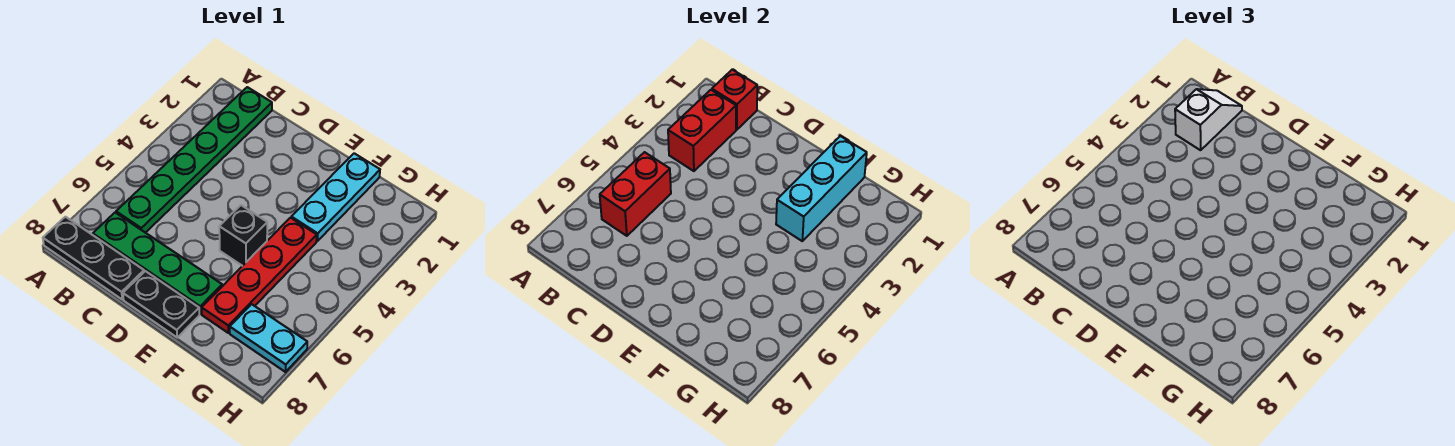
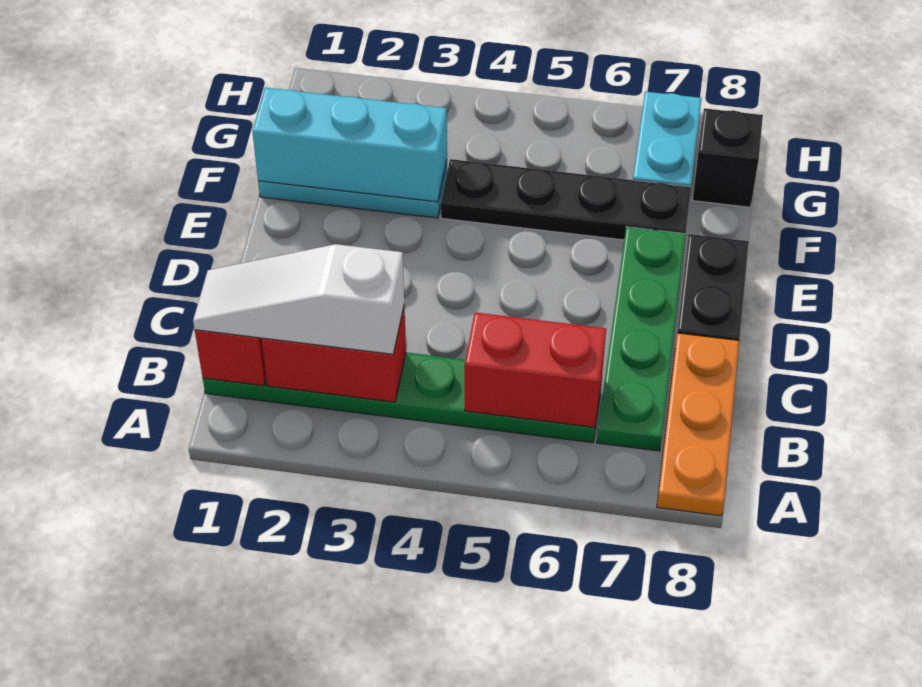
black 1x3 plate [43,217,144,299] -> orange 1x3 plate [657,333,739,516]
white 1x2 slope [1175,89,1242,150] -> white 1x3 slope [193,244,404,354]
black 1x1 brick [219,205,267,266] -> black 1x1 brick moved to [693,108,763,207]
red 1x4 plate [202,218,317,333] -> black 1x4 plate [441,159,691,240]

